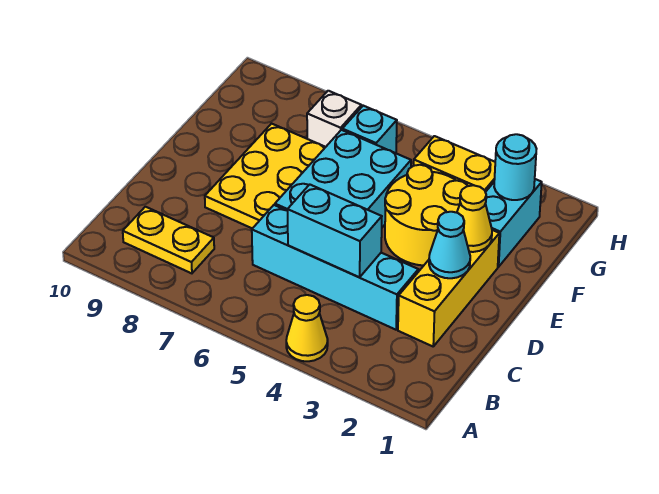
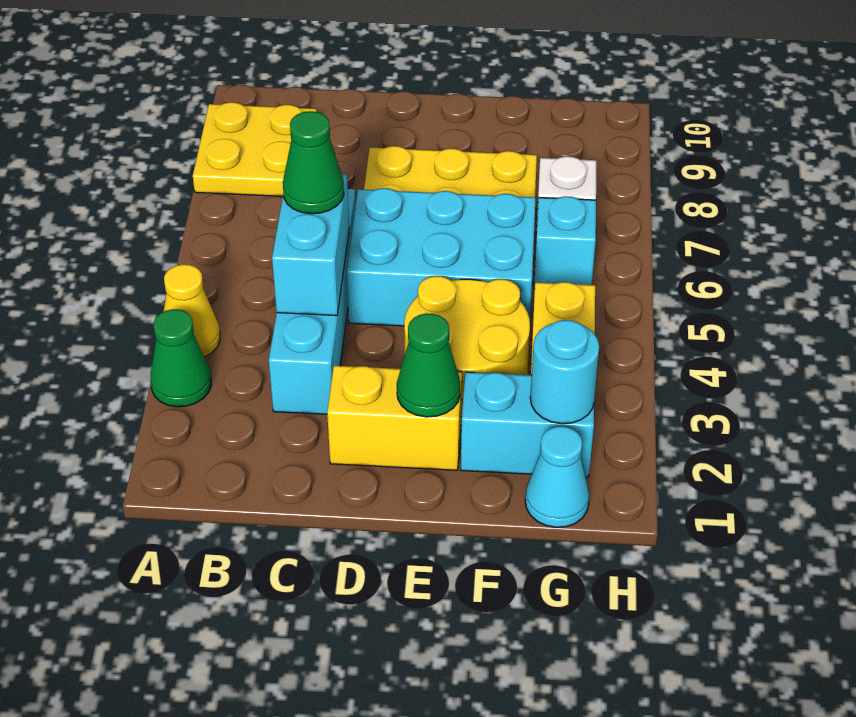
none -> green 1x1 cone [150,309,211,407]
yellow 1x2 plate [123,207,214,273] -> yellow 2x2 plate [193,102,317,196]
yellow 1x3 brick [398,230,499,346] -> yellow 1x2 brick [327,366,462,470]
none -> green 1x1 cone [283,111,344,214]
cyan 1x1 cone [429,212,470,278] -> cyan 1x1 cone moved to [525,426,589,527]
yellow 1x1 cone [457,185,492,252] -> green 1x1 cone [397,313,460,417]

